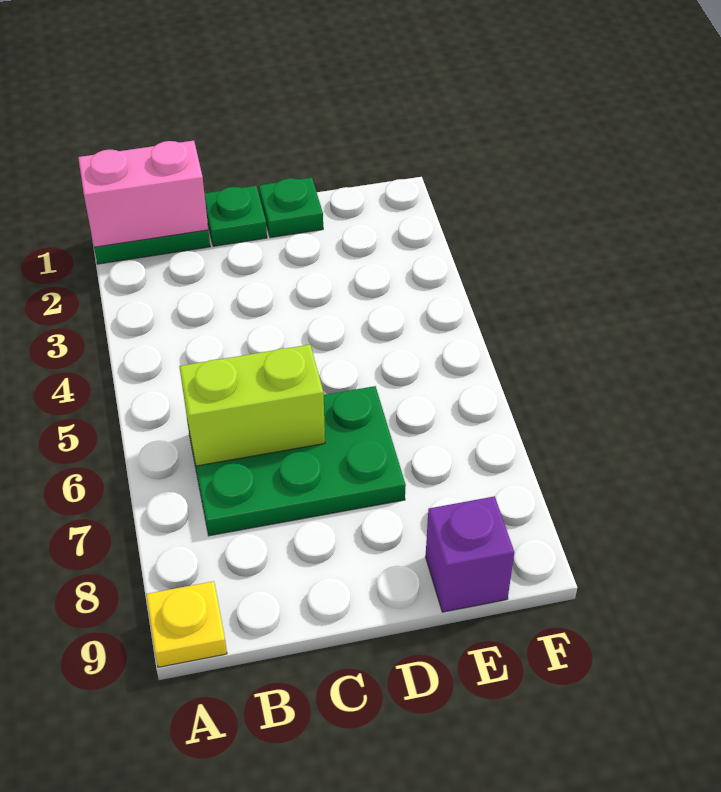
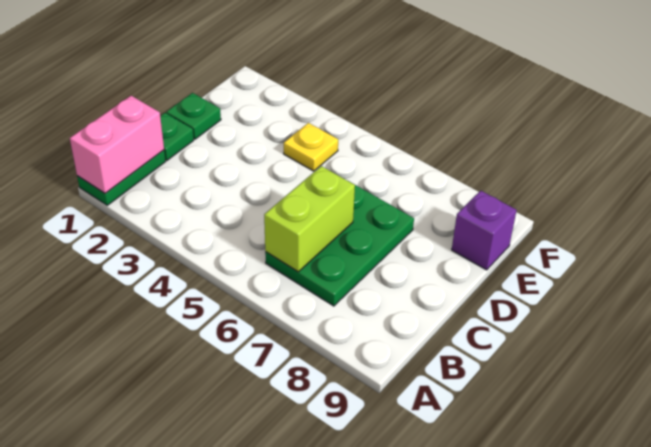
yellow 1x1 plate [146,581,227,667] -> yellow 1x1 plate moved to [284,123,338,171]

